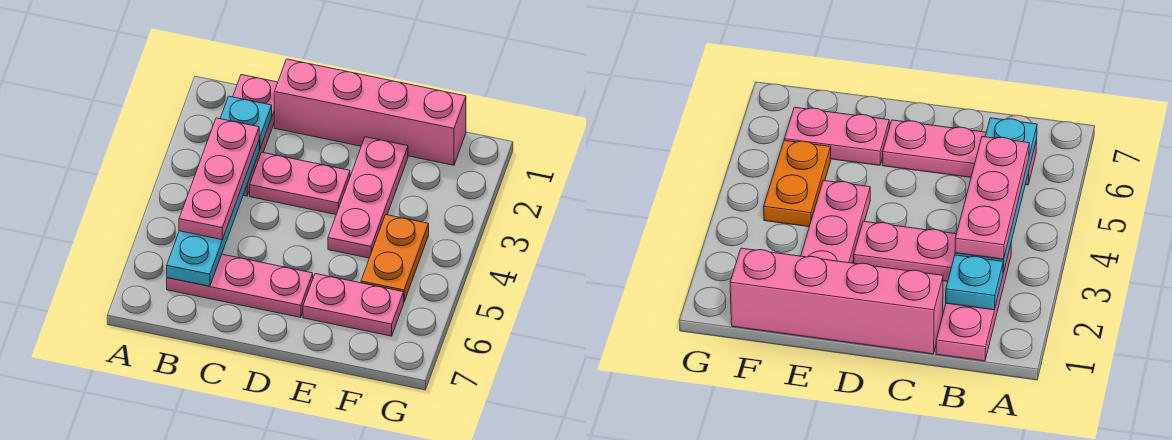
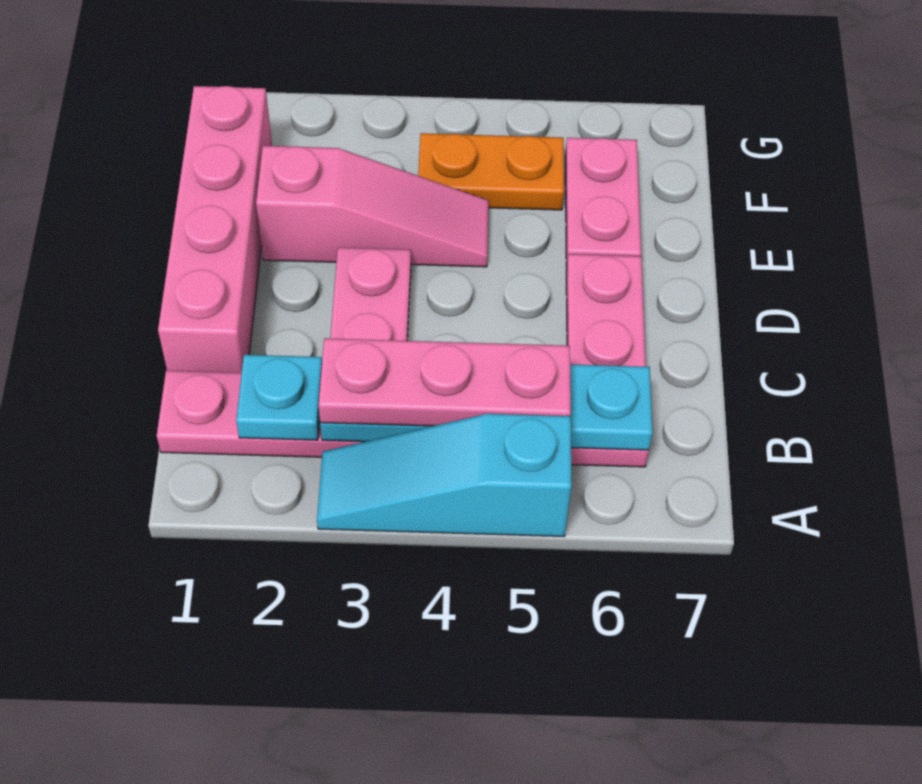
none -> cyan 1x3 slope [317,414,571,536]
pink 1x3 plate [328,137,408,258] -> pink 1x3 slope [256,146,489,267]

